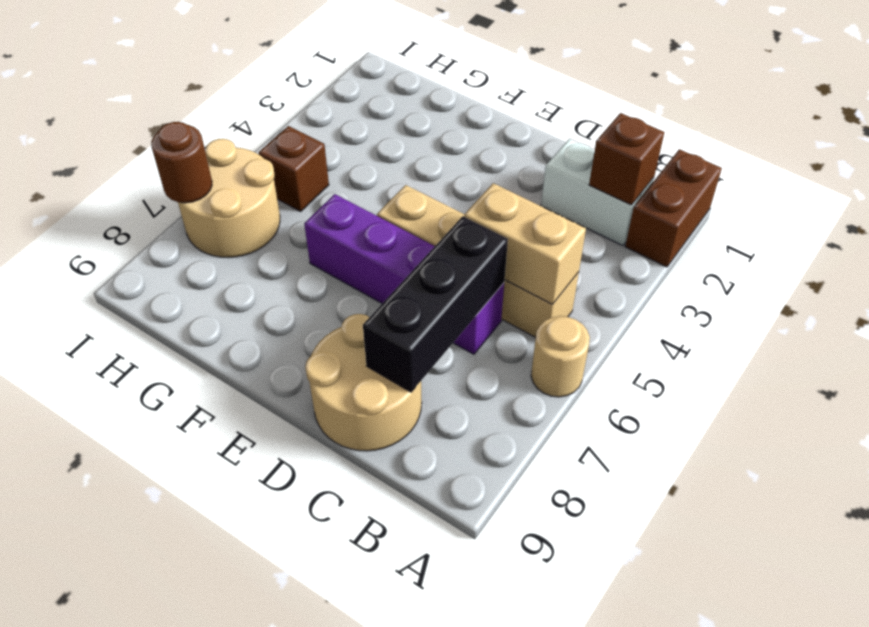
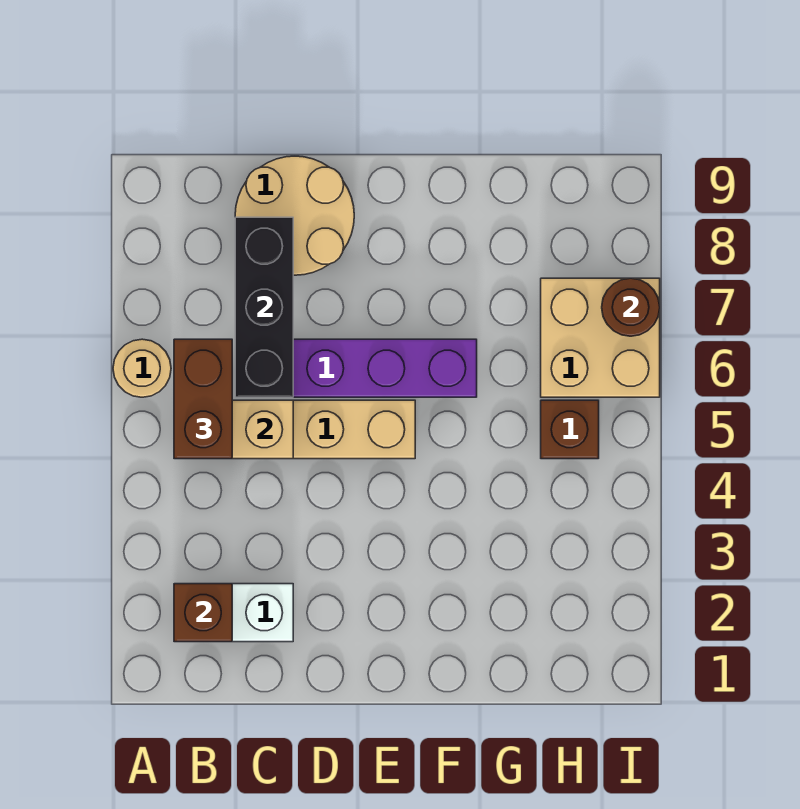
brown 1x2 brick [625,149,722,267] -> brown 1x2 brick moved to [174,339,232,459]
tan 2x2 round brick [178,139,280,258] -> tan 2x2 brick [541,278,660,397]

